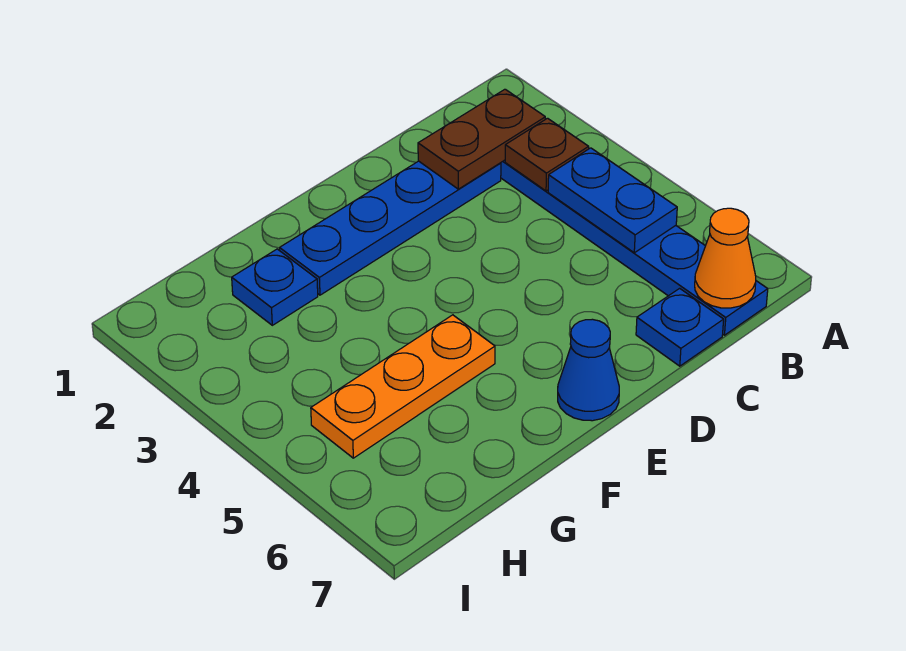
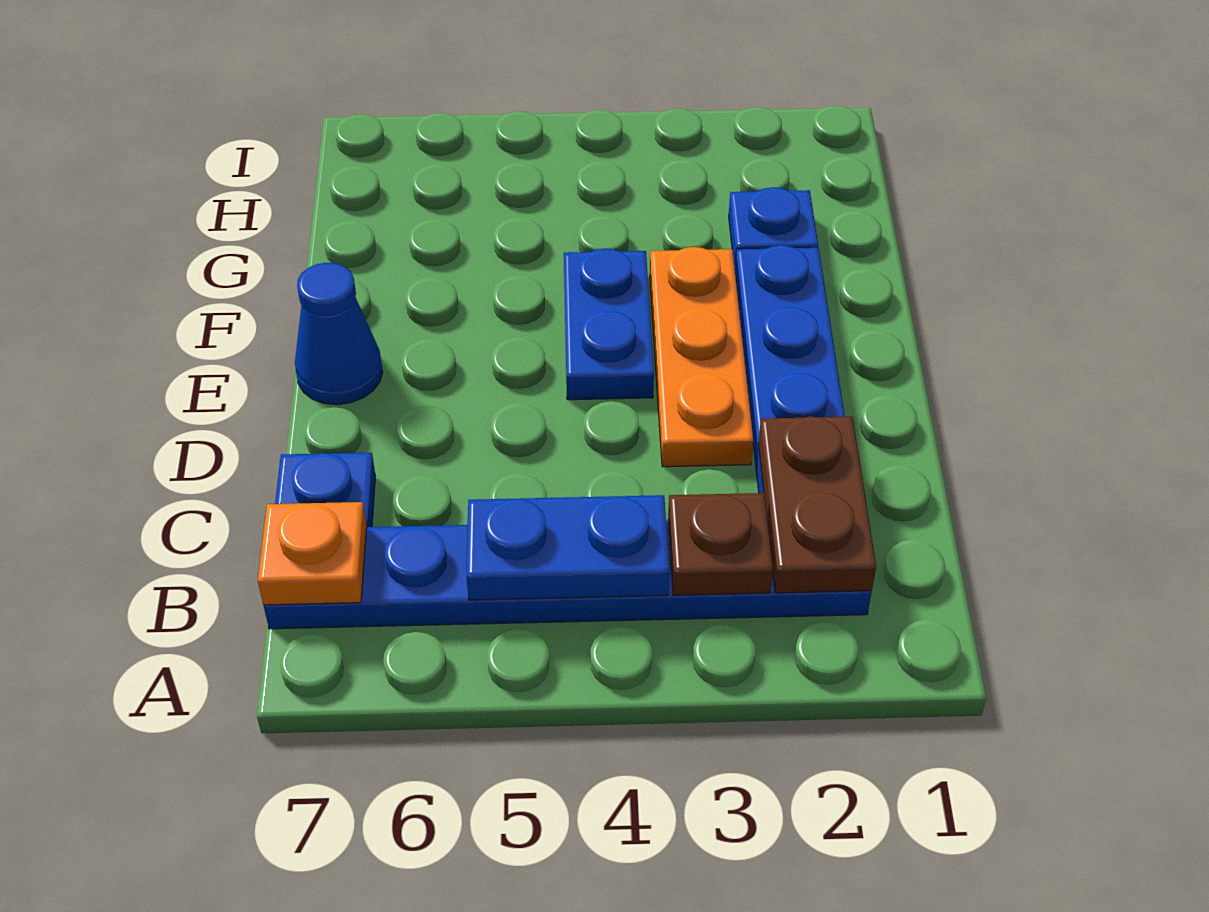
orange 1x1 cone [695,208,756,308] -> orange 1x1 plate [258,502,367,605]
none -> blue 1x2 plate [564,249,654,400]
orange 1x3 plate [311,315,495,458] -> orange 1x3 plate moved to [650,247,753,467]

